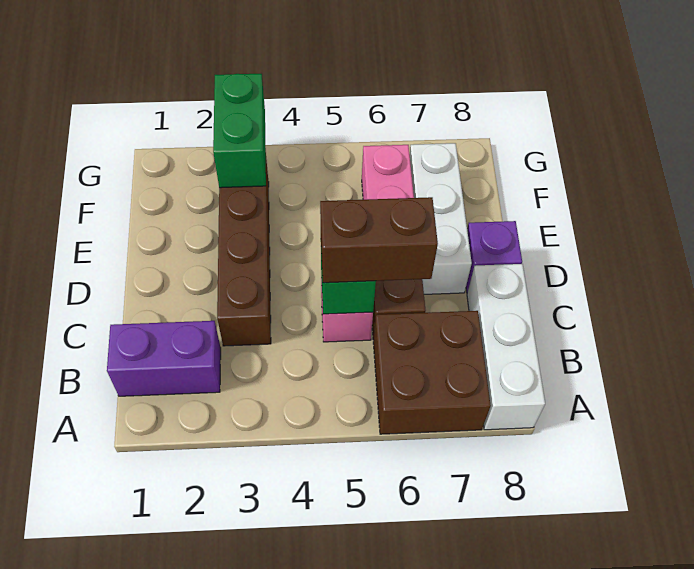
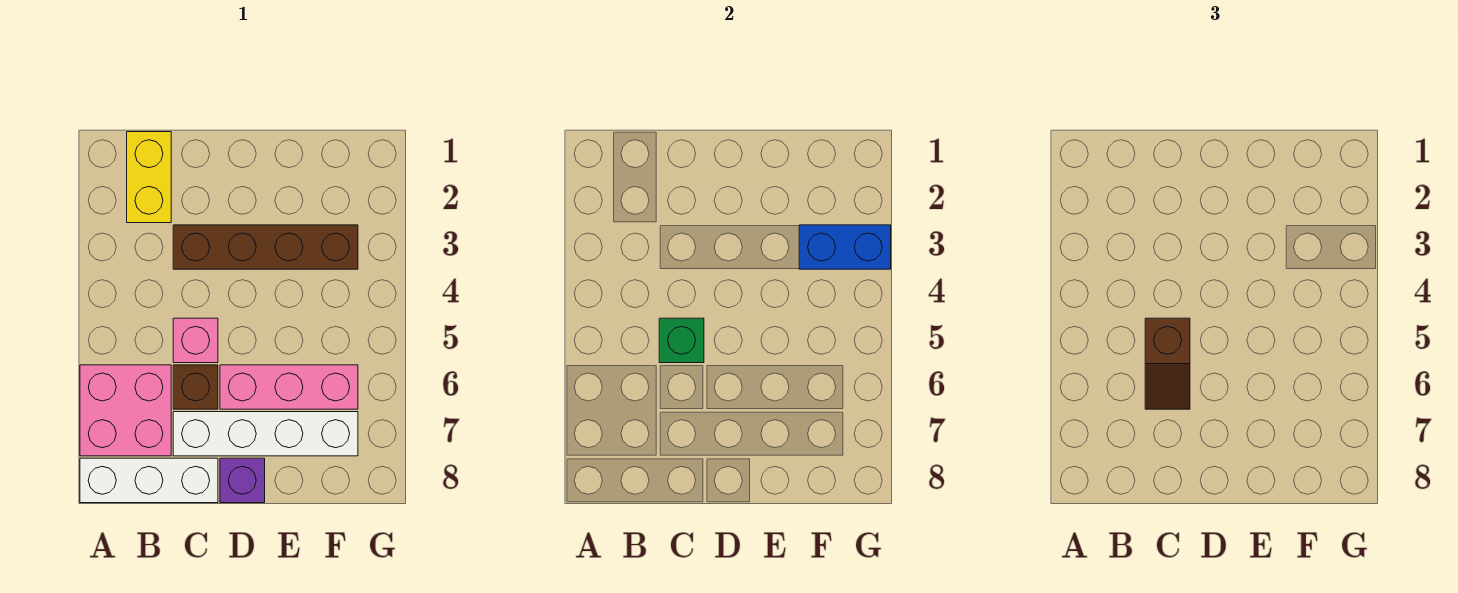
brown 2x2 brick [373,311,491,434] -> pink 2x2 brick [80,365,171,456]
purple 1x2 brick [107,321,221,396] -> yellow 1x2 brick [127,132,171,223]
brown 1x2 brick [320,197,438,283] -> brown 1x2 slope [1145,318,1190,409]
white 1x3 brick [410,143,472,294] -> white 1x4 brick [173,412,358,456]
green 1x2 brick [213,74,266,188] -> blue 1x2 brick [799,225,891,269]

